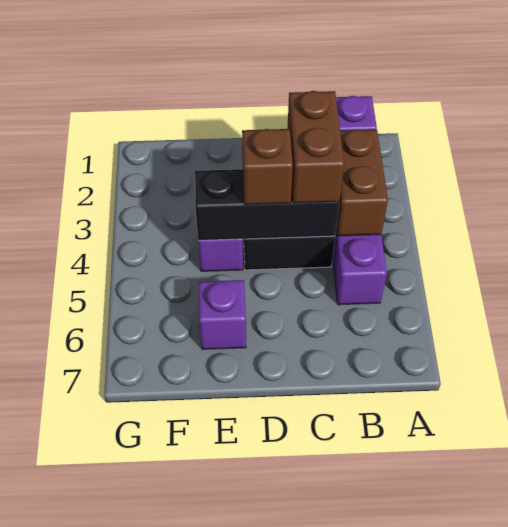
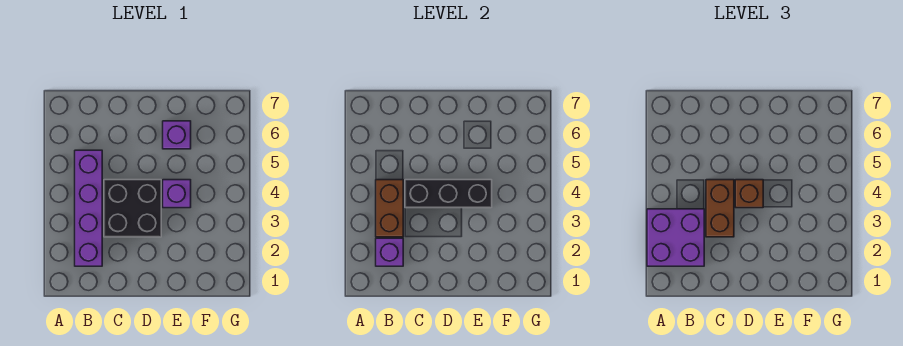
none -> purple 2x2 brick [647,209,704,266]

